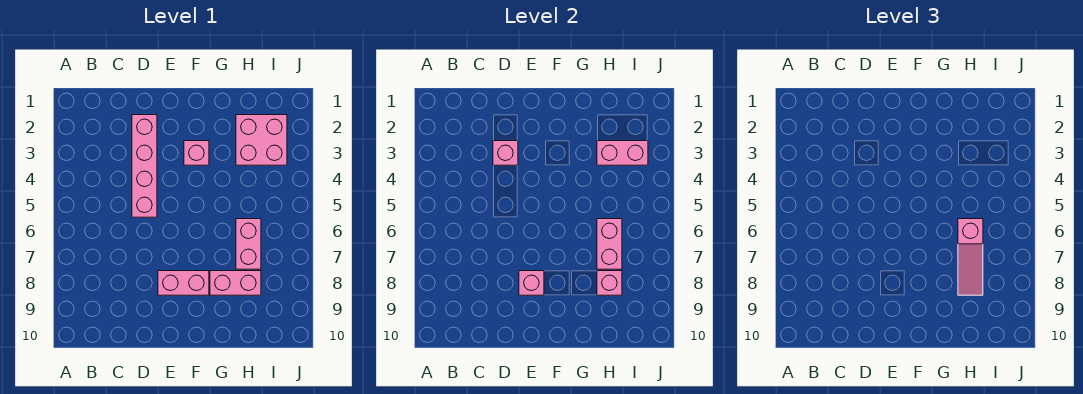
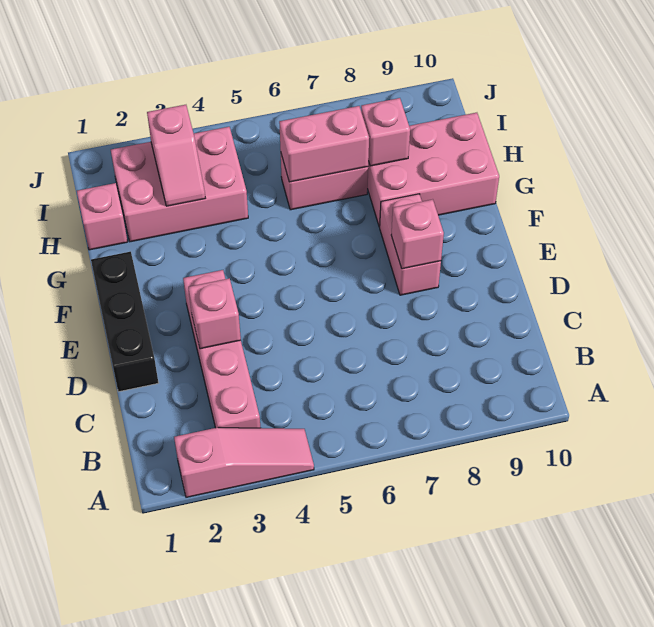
none -> black 1x3 brick [91,252,158,392]
pink 1x4 brick [132,115,157,217] -> pink 1x4 brick turned to [183,270,260,428]
pink 1x1 brick [184,141,209,165] -> pink 1x1 brick moved to [77,183,127,250]
pink 1x2 brick [210,271,261,295] -> pink 2x3 brick [367,113,499,227]
pink 2x2 brick [236,115,287,165] -> pink 2x3 brick [111,127,248,242]
pink 1x2 brick [597,141,648,165] -> pink 1x2 slope [147,105,206,206]
pink 1x3 slope [958,219,983,295] -> pink 1x3 slope moved to [174,428,314,497]

